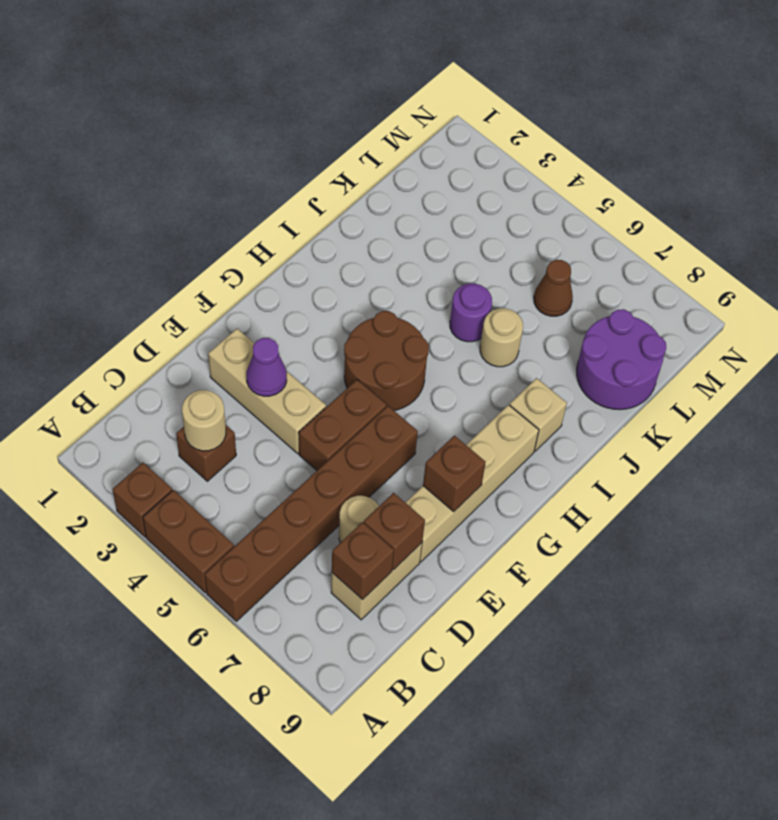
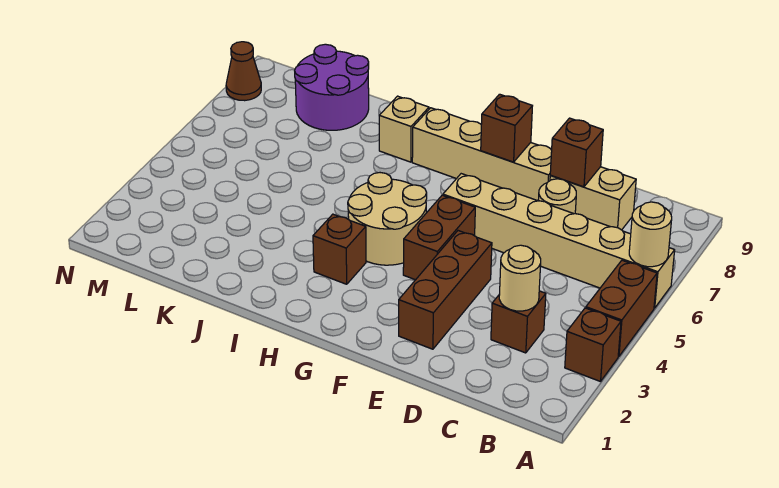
brown 1x6 brick [205,406,418,621] -> tan 1x6 brick [443,174,675,308]
brown 1x1 brick [332,522,394,600] -> brown 1x1 brick moved to [313,214,366,284]
tan 1x3 brick [208,329,326,453] -> brown 1x3 brick [399,231,492,349]
purple 1x1 cone [246,338,287,396] -> none
brown 1x2 brick [299,380,386,470] -> brown 1x2 brick turned to [403,195,475,280]
brown 2x2 round brick [344,311,429,411] -> tan 2x2 round brick [348,173,427,265]
purple 1x1 round brick [450,283,492,342] -> none
tan 1x1 round brick [480,308,523,367] -> tan 1x1 round brick moved to [629,202,672,267]
brown 1x1 cone [534,260,573,316] -> brown 1x1 cone moved to [226,42,261,101]

